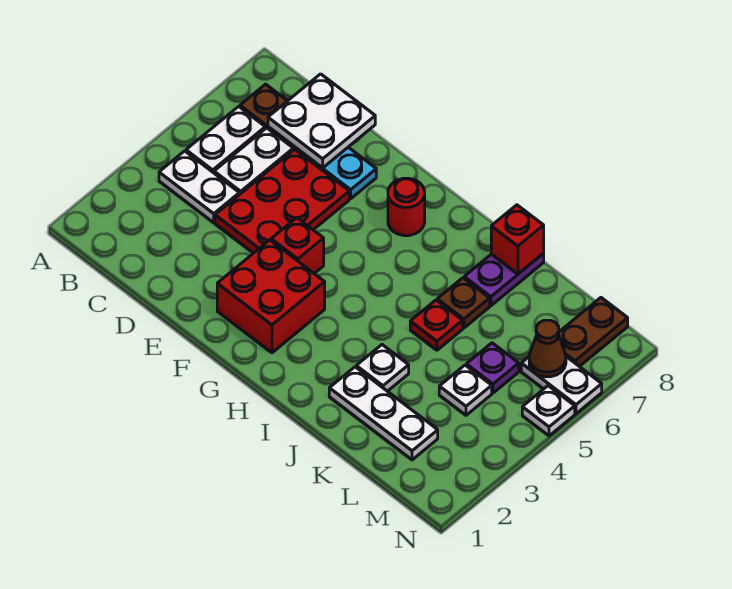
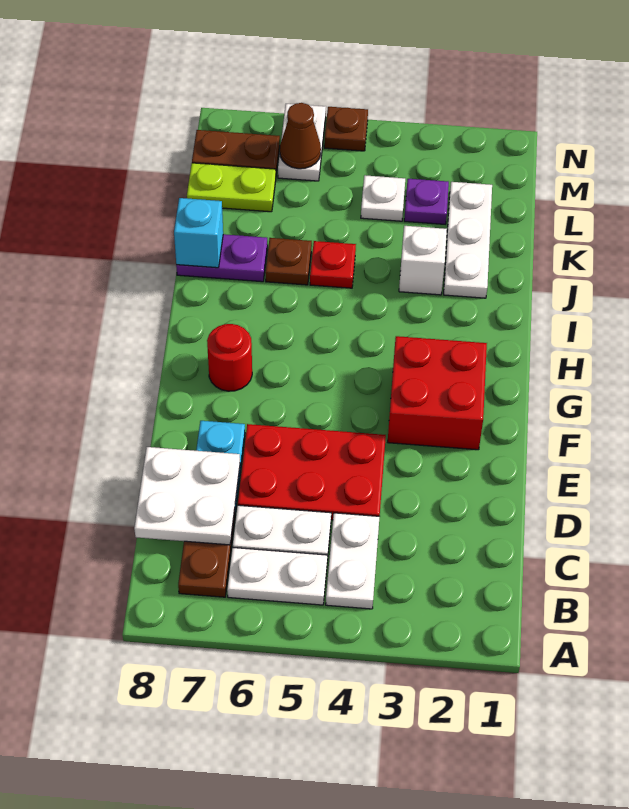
red 1x1 brick [271,218,324,273] -> none
white 1x1 plate [356,345,409,391] -> white 1x1 brick [399,226,447,295]
red 1x1 brick [491,205,544,274] -> cyan 1x1 brick [174,198,223,268]
purple 1x1 plate [466,343,519,393] -> purple 1x1 plate moved to [404,179,449,224]
none -> lime 1x2 plate [187,163,276,212]
white 1x1 plate [522,386,575,436] -> brown 1x1 plate [324,107,368,151]

